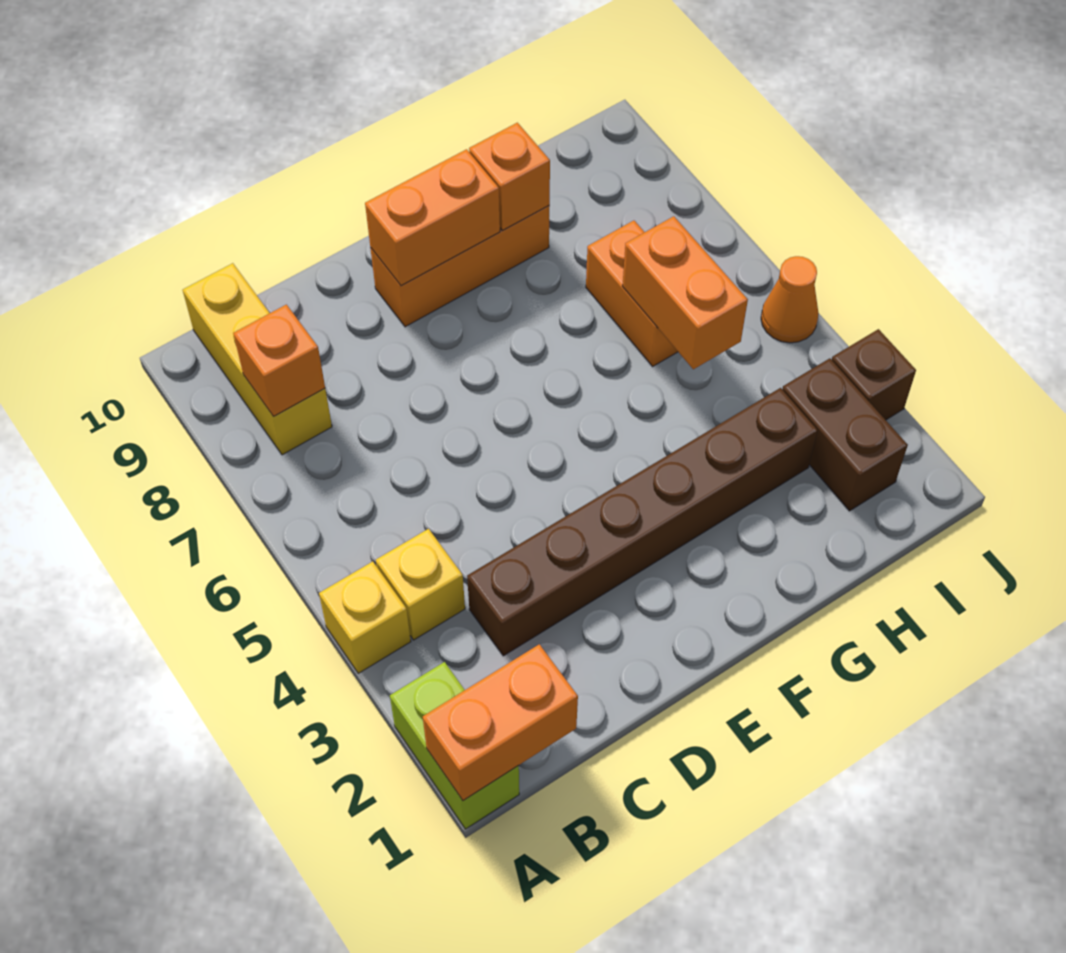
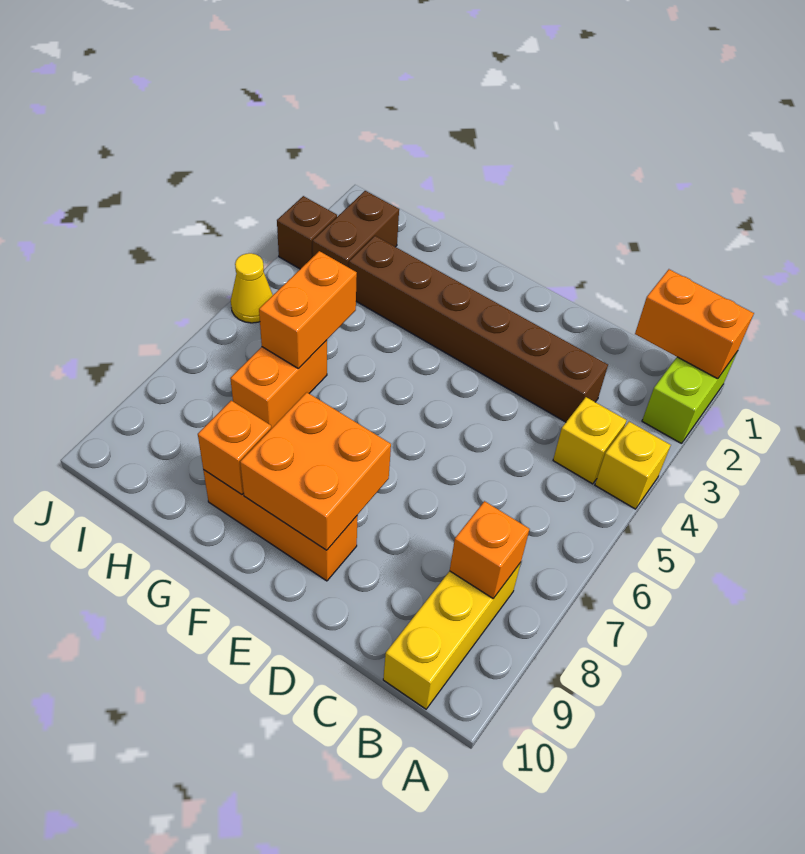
orange 1x2 brick [365,149,500,286] -> orange 2x2 brick [240,392,391,550]
orange 1x1 cone [761,256,819,343] -> yellow 1x1 cone [231,253,273,323]

